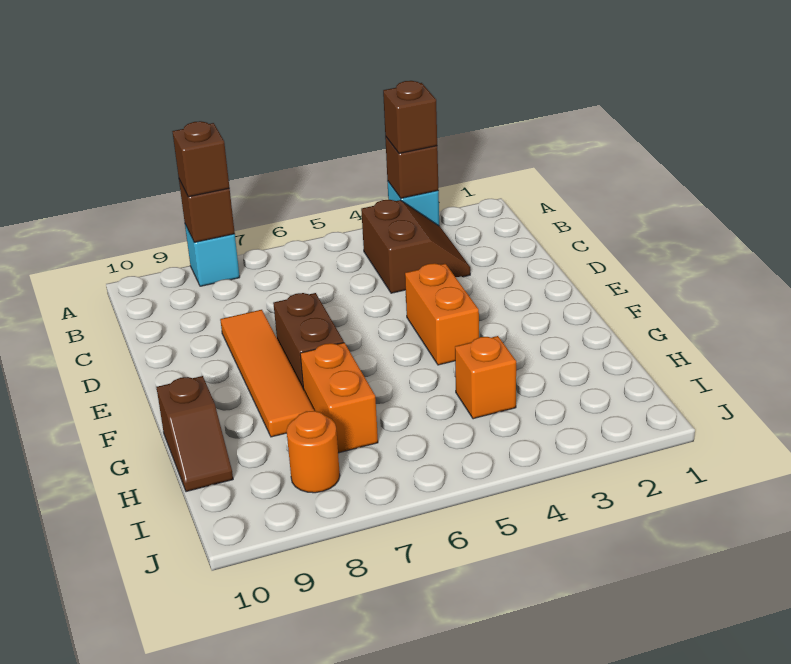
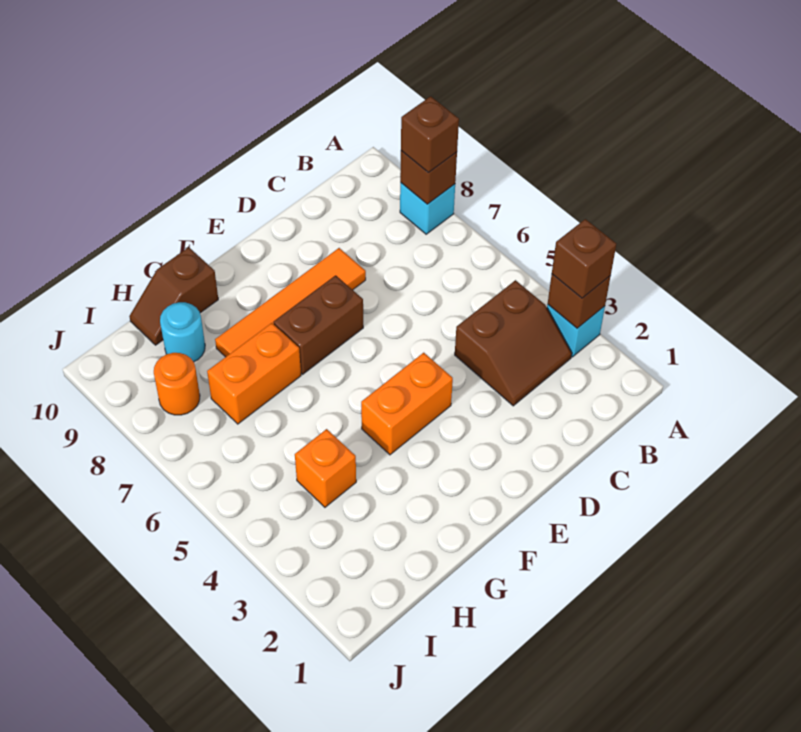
none -> cyan 1x1 round brick [160,302,205,362]

